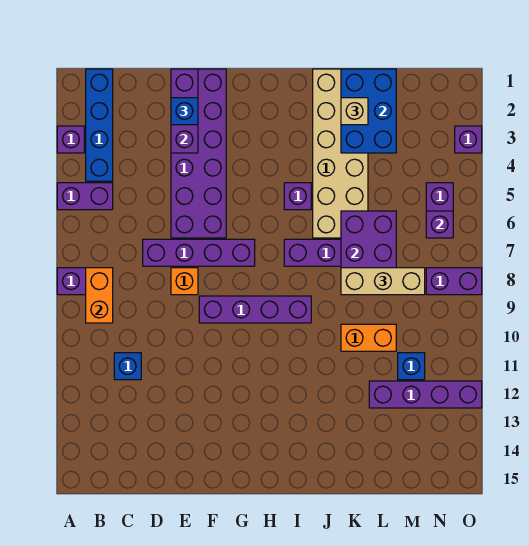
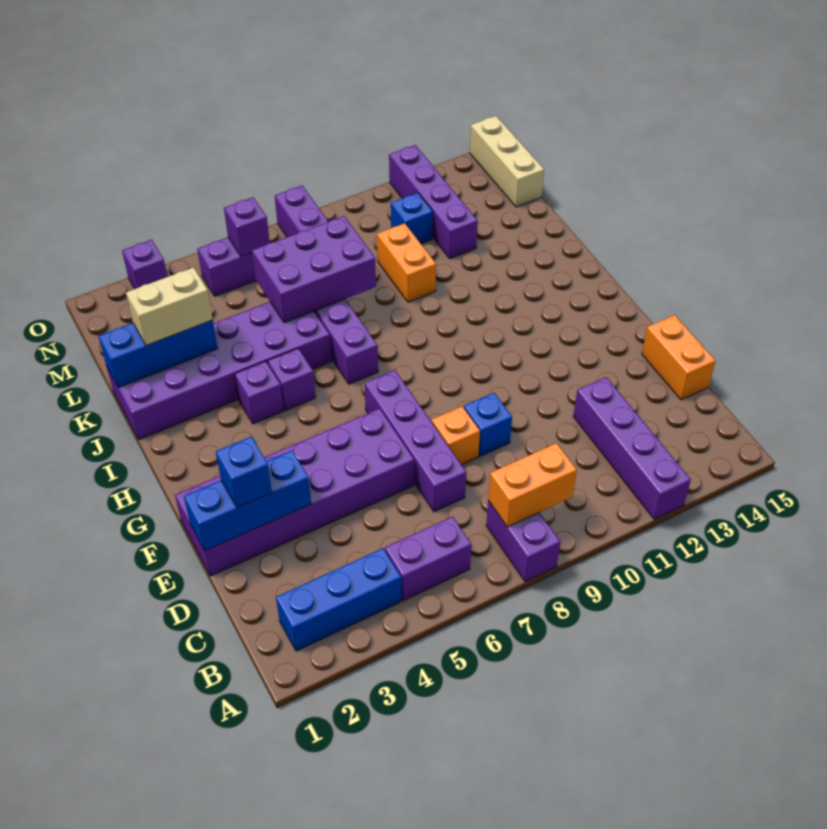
purple 1x1 brick [57,126,84,153] -> purple 1x1 brick moved to [235,361,284,424]
purple 1x2 brick [57,183,113,210] -> purple 1x2 brick turned to [385,516,471,601]
blue 1x4 brick [86,69,113,181] -> blue 1x3 brick [276,548,401,651]
blue 1x1 brick [114,353,141,380] -> blue 1x1 brick moved to [464,393,512,456]
none -> orange 1x2 brick [642,315,715,400]
purple 1x3 brick [171,69,198,153] -> blue 1x3 brick [184,450,311,551]
purple 1x4 brick [199,296,311,323] -> purple 1x4 brick moved to [573,377,691,519]
tan 2x6 brick [313,69,368,238] -> purple 2x6 brick [107,302,332,439]
blue 2x3 brick [341,69,396,153] -> blue 1x3 brick [98,320,218,387]
tan 1x1 brick [341,98,368,125] -> tan 1x2 brick [126,267,213,345]
tan 1x3 brick [341,268,425,295] -> tan 1x3 brick moved to [470,116,544,207]

